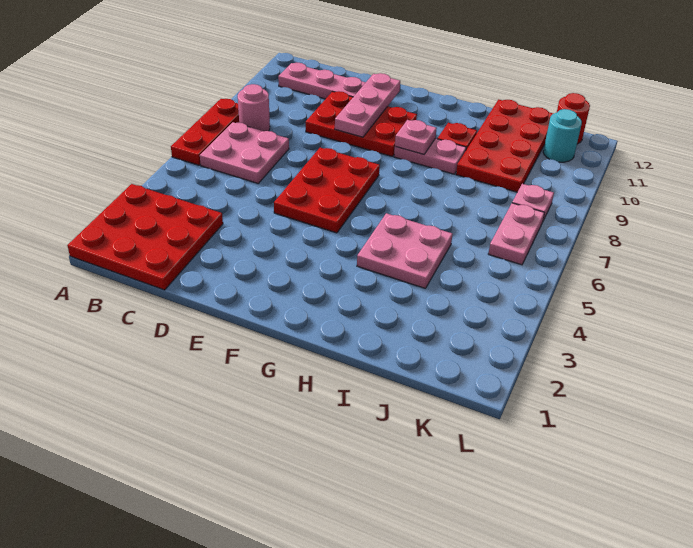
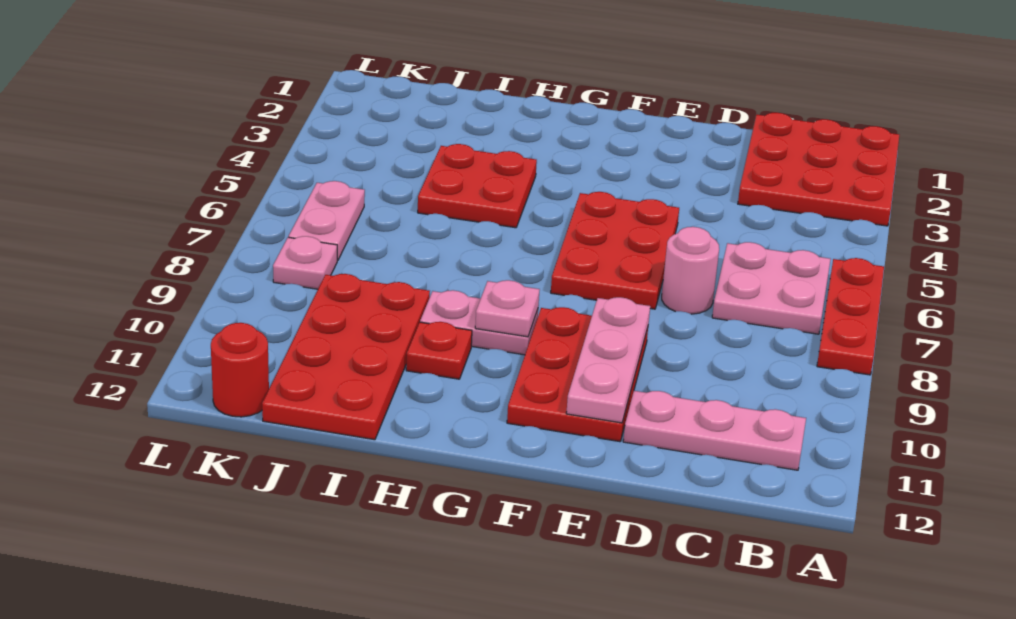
pink 1x1 round brick [238,84,270,131] -> pink 1x1 round brick moved to [662,227,719,314]
red 2x3 plate [306,91,417,157] -> red 2x3 plate turned to [507,307,648,442]
pink 2x2 plate [357,213,453,288] -> red 2x2 plate [418,144,537,228]
cyan 1x1 round brick [543,109,582,162] -> none

